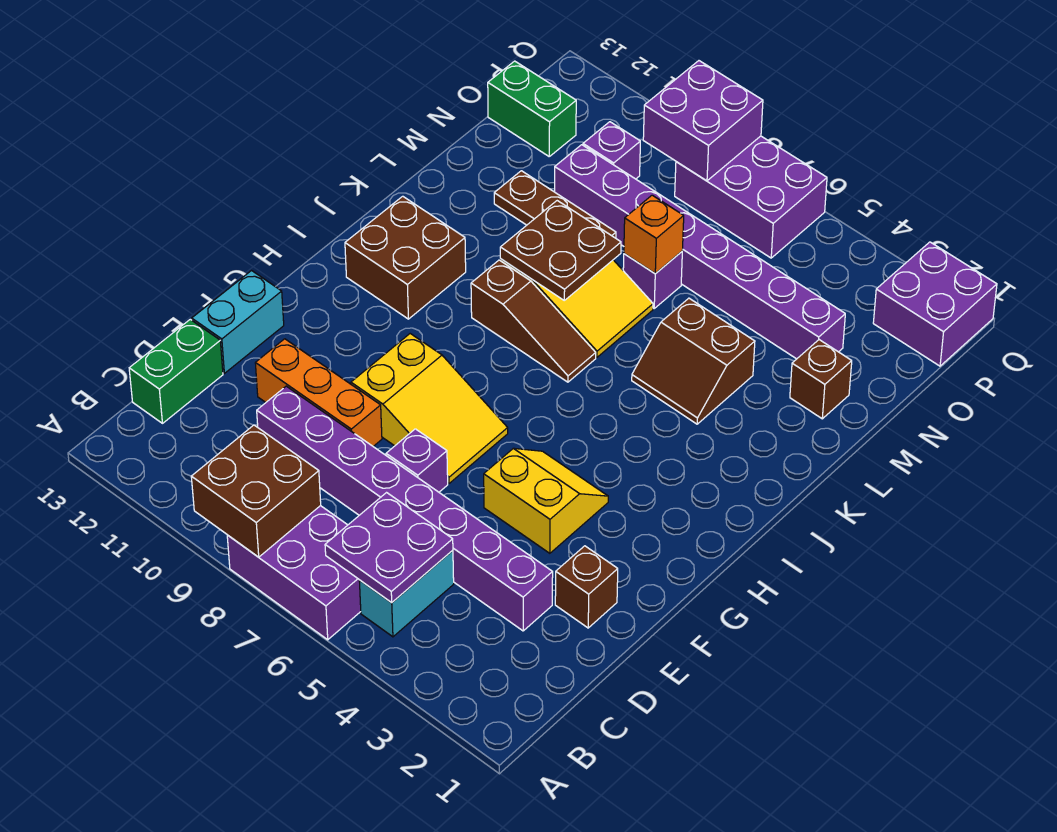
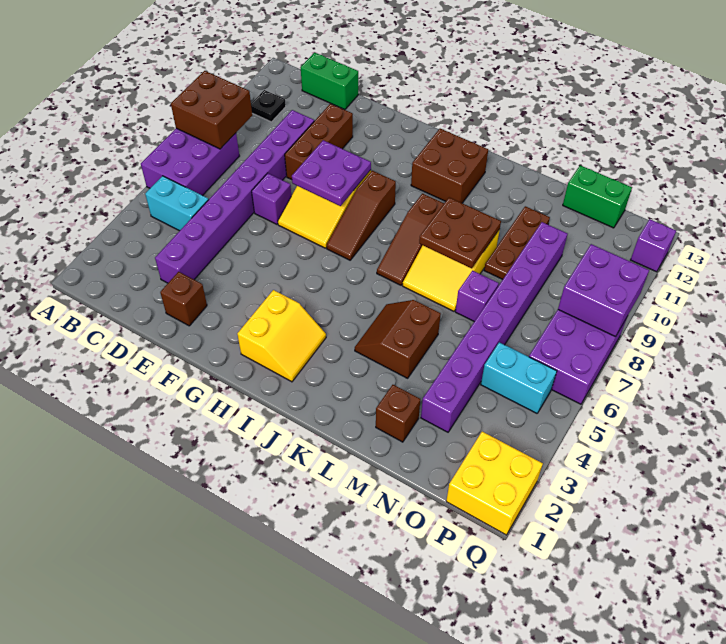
purple 2x2 plate [325,493,453,603] -> purple 2x2 plate moved to [292,140,371,206]
none -> black 1x1 plate [251,90,286,122]
orange 1x3 brick [255,339,382,446] -> brown 1x3 brick [285,104,353,180]
cyan 1x2 brick [192,271,284,373] -> cyan 1x2 brick moved to [481,342,557,413]
yellow 2x2 slope [484,448,608,553] -> yellow 2x2 slope moved to [237,290,326,382]
none -> brown 1x3 slope [326,171,396,260]
orange 1x1 brick [624,195,684,274] -> none
purple 1x1 brick [583,122,640,179] -> purple 1x1 brick moved to [631,219,676,272]
green 1x2 brick [488,61,576,156] -> green 1x2 brick turned to [563,165,632,228]
purple 2x2 brick [873,242,997,366] -> yellow 2x2 brick [446,432,543,535]

